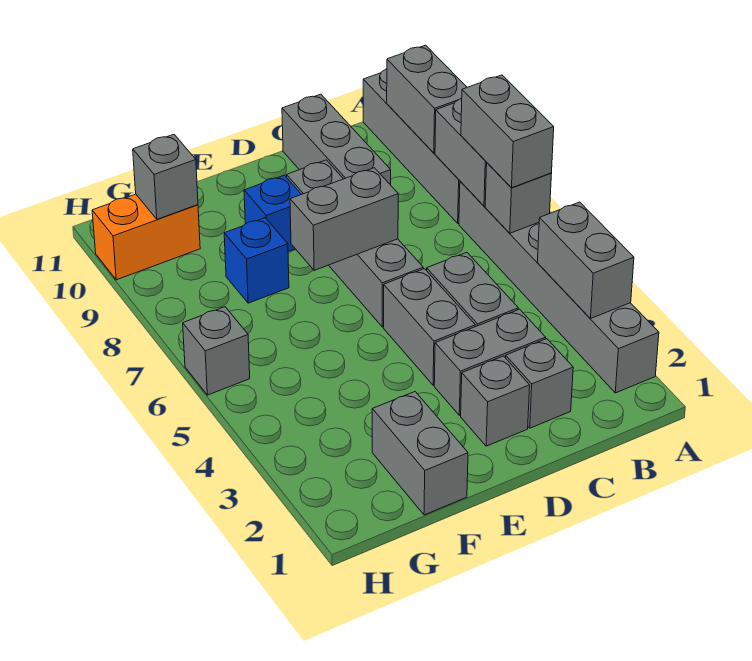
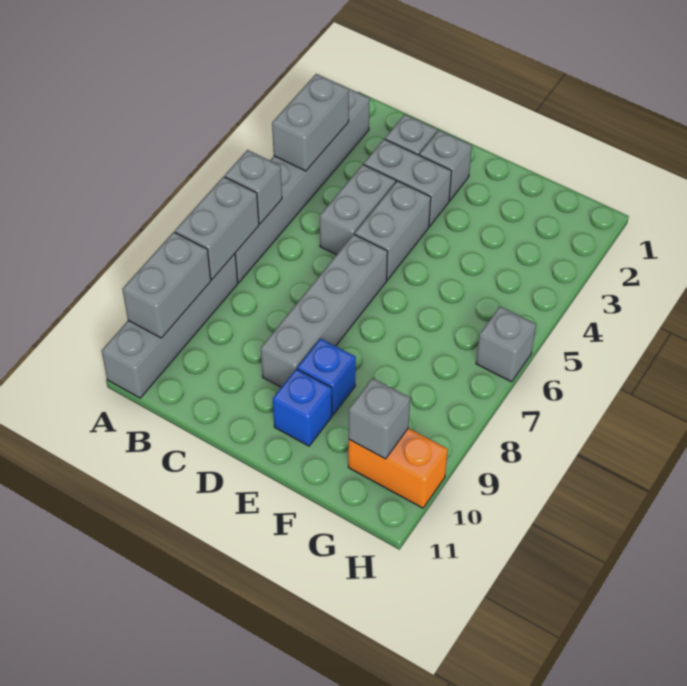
grey 1x2 brick [461,75,554,188] -> none
grey 1x3 brick [282,94,391,185] -> none
grey 1x2 brick [290,168,398,270] -> none
grey 1x2 brick [372,392,468,515] -> none
blue 1x1 brick [224,218,289,303] -> blue 1x1 brick moved to [273,369,332,446]

